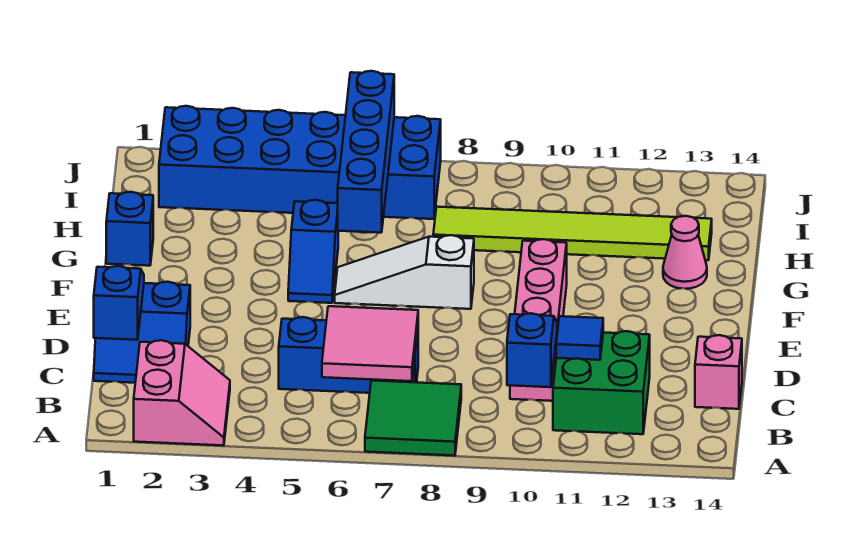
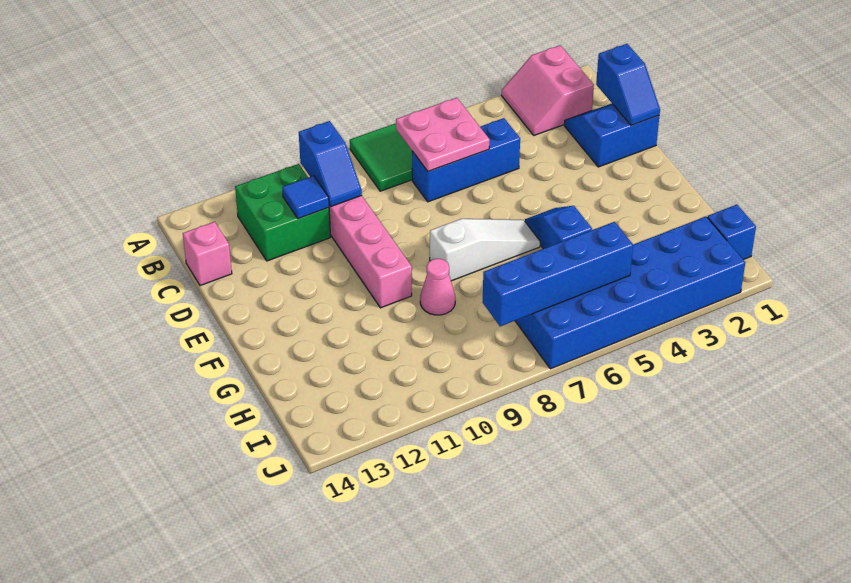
pink 2x2 tile [322,306,418,381] -> pink 2x2 plate [396,98,490,171]
blue 1x1 brick [106,192,153,266] -> blue 1x1 brick moved to [707,205,756,260]
blue 1x4 brick [338,71,394,233] -> blue 1x4 brick turned to [483,222,633,326]
pink 1x1 cone [663,216,707,289] -> pink 1x1 cone moved to [420,259,455,315]
lime 1x6 tile [433,207,712,260] -> none

